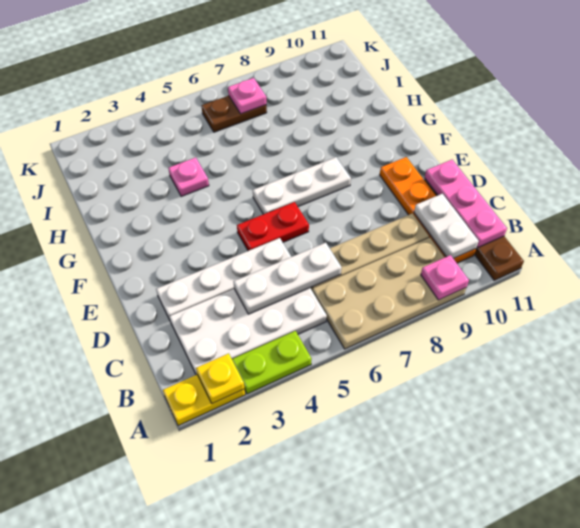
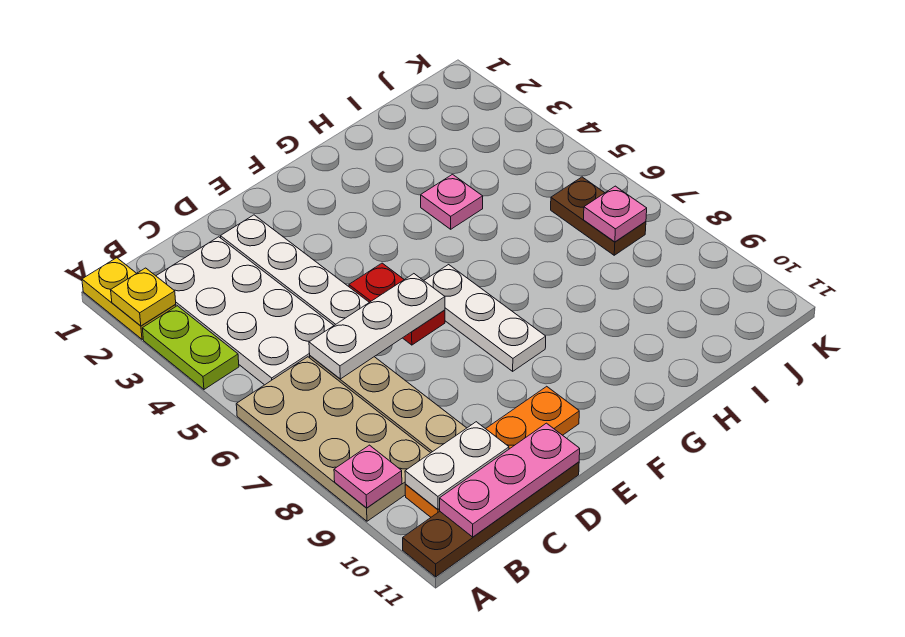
white 1x3 plate [233,243,342,314] -> white 1x3 plate turned to [309,274,445,379]

